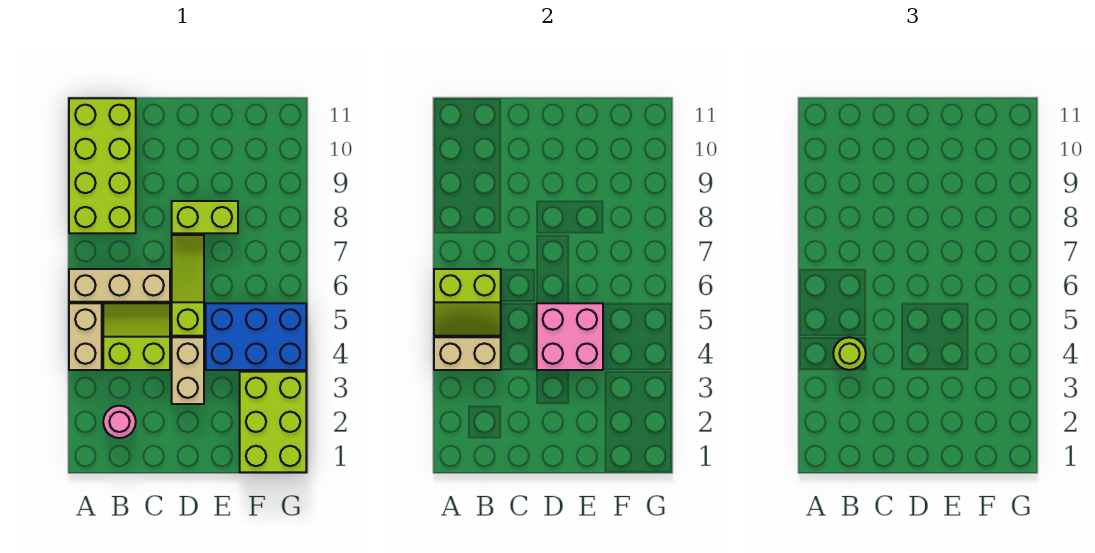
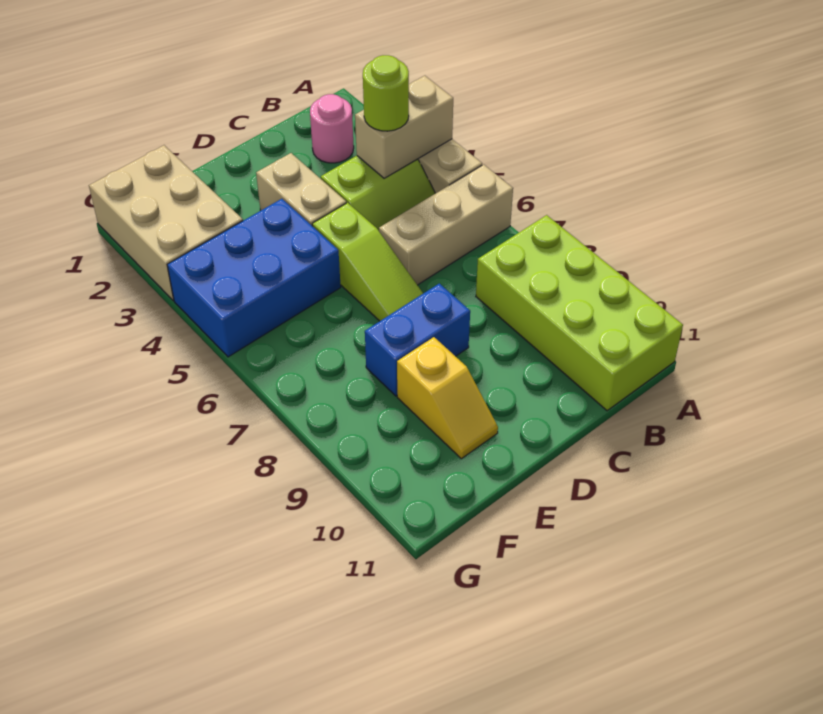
lime 2x2 slope [434,269,501,336] -> none
pink 2x2 brick [537,303,603,370] -> none
lime 1x2 brick [172,201,238,233] -> blue 1x2 brick [365,283,470,396]
none -> yellow 1x2 slope [397,337,498,459]
lime 2x3 brick [240,372,306,472] -> tan 2x3 brick [89,145,243,301]

